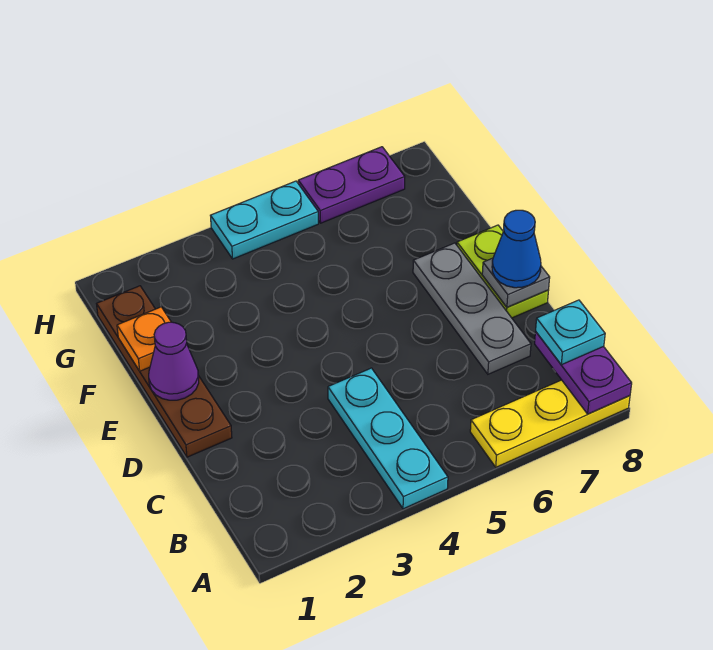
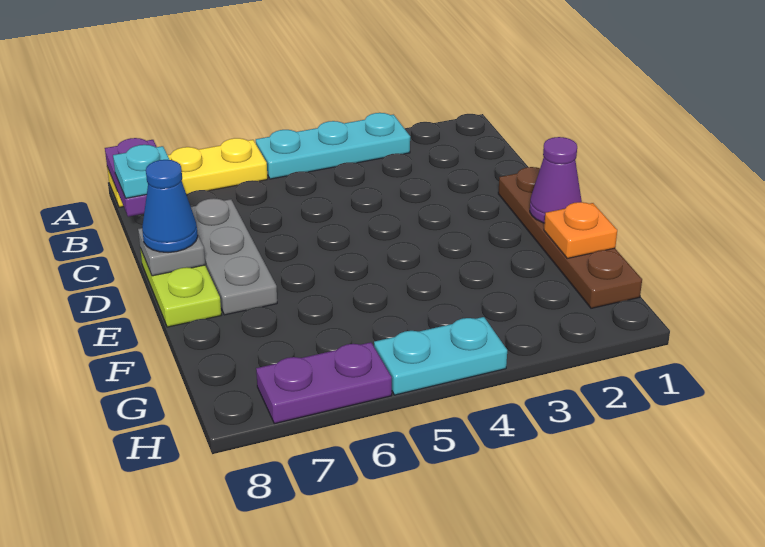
cyan 1x3 plate [328,368,448,509] -> cyan 1x3 plate turned to [256,113,410,179]

